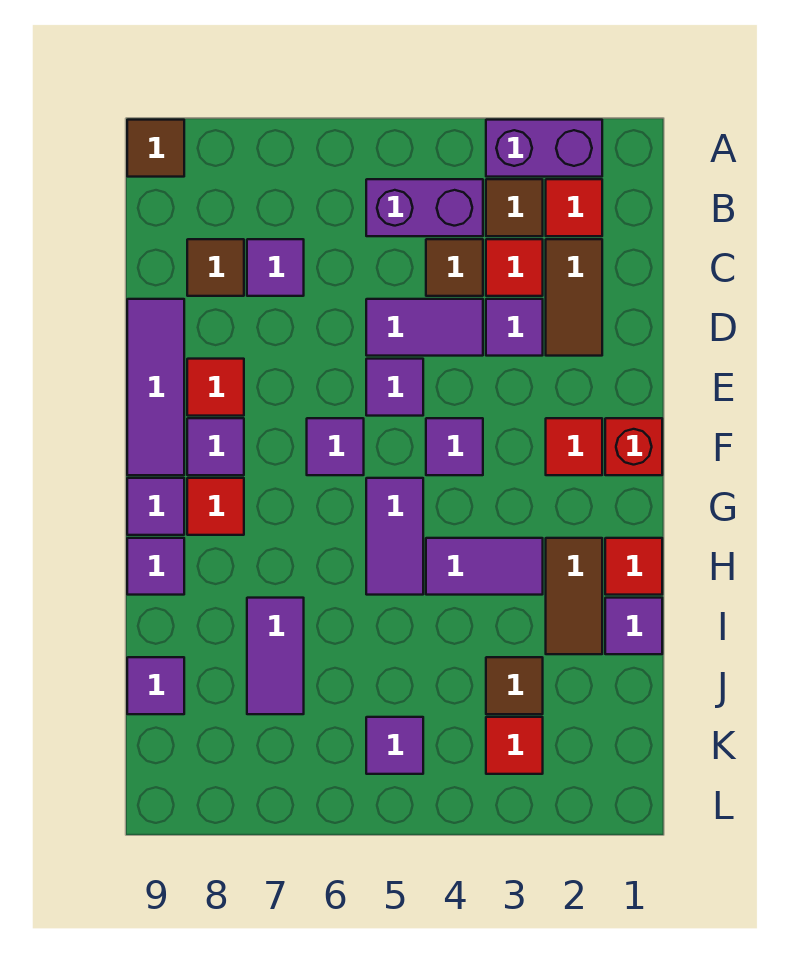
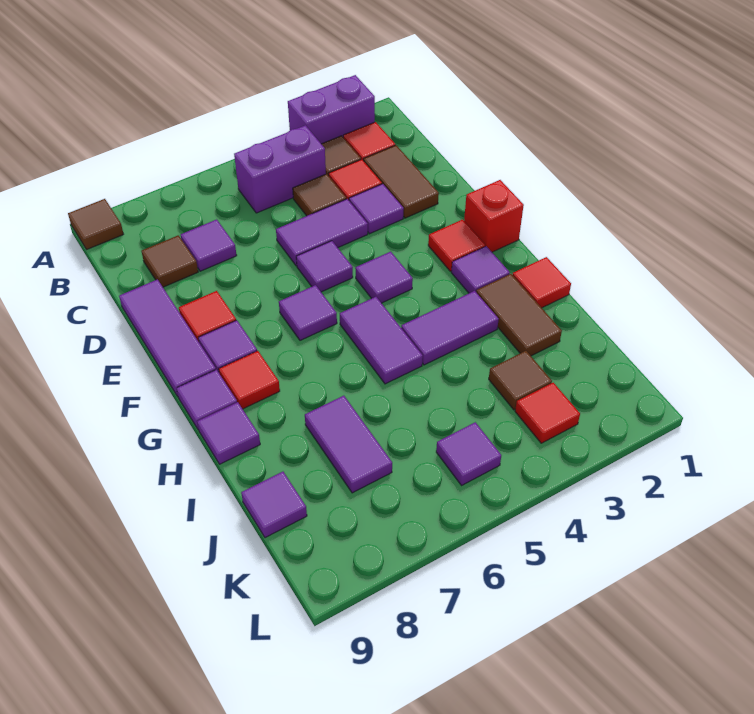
purple 1x1 tile [605,598,662,654] -> purple 1x1 tile moved to [451,246,510,293]

